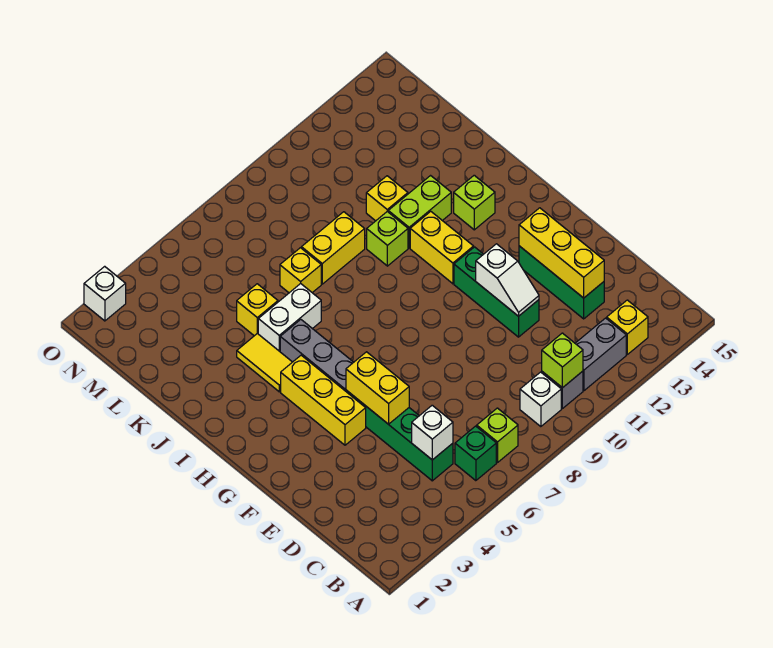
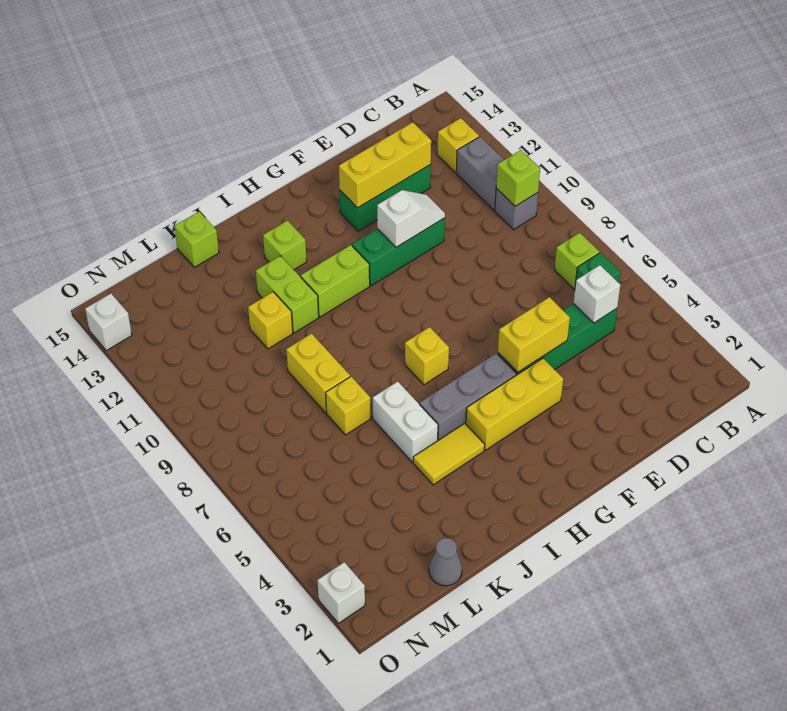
white 1x1 brick [520,372,561,427] -> white 1x1 brick moved to [85,294,132,351]
yellow 1x2 brick [410,211,474,284] -> lime 1x2 brick [301,245,370,317]
lime 1x1 brick [367,212,408,266] -> lime 1x1 brick moved to [175,212,219,267]
yellow 1x1 brick [237,284,278,336] -> yellow 1x1 brick moved to [405,327,449,385]
none -> grey 1x1 cone [429,538,462,586]

